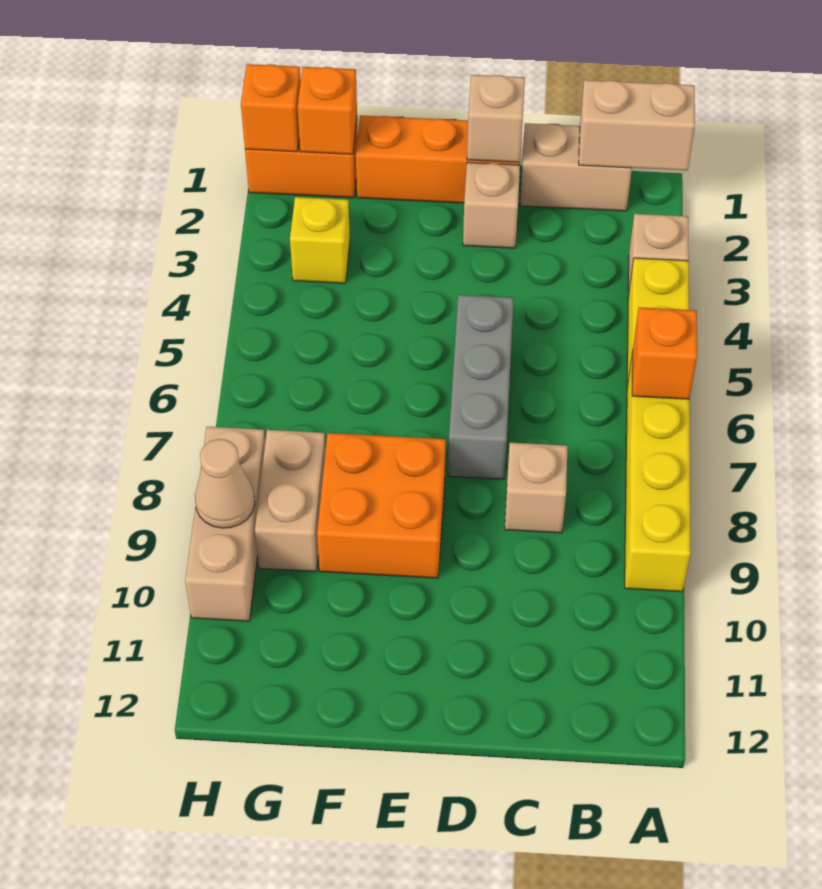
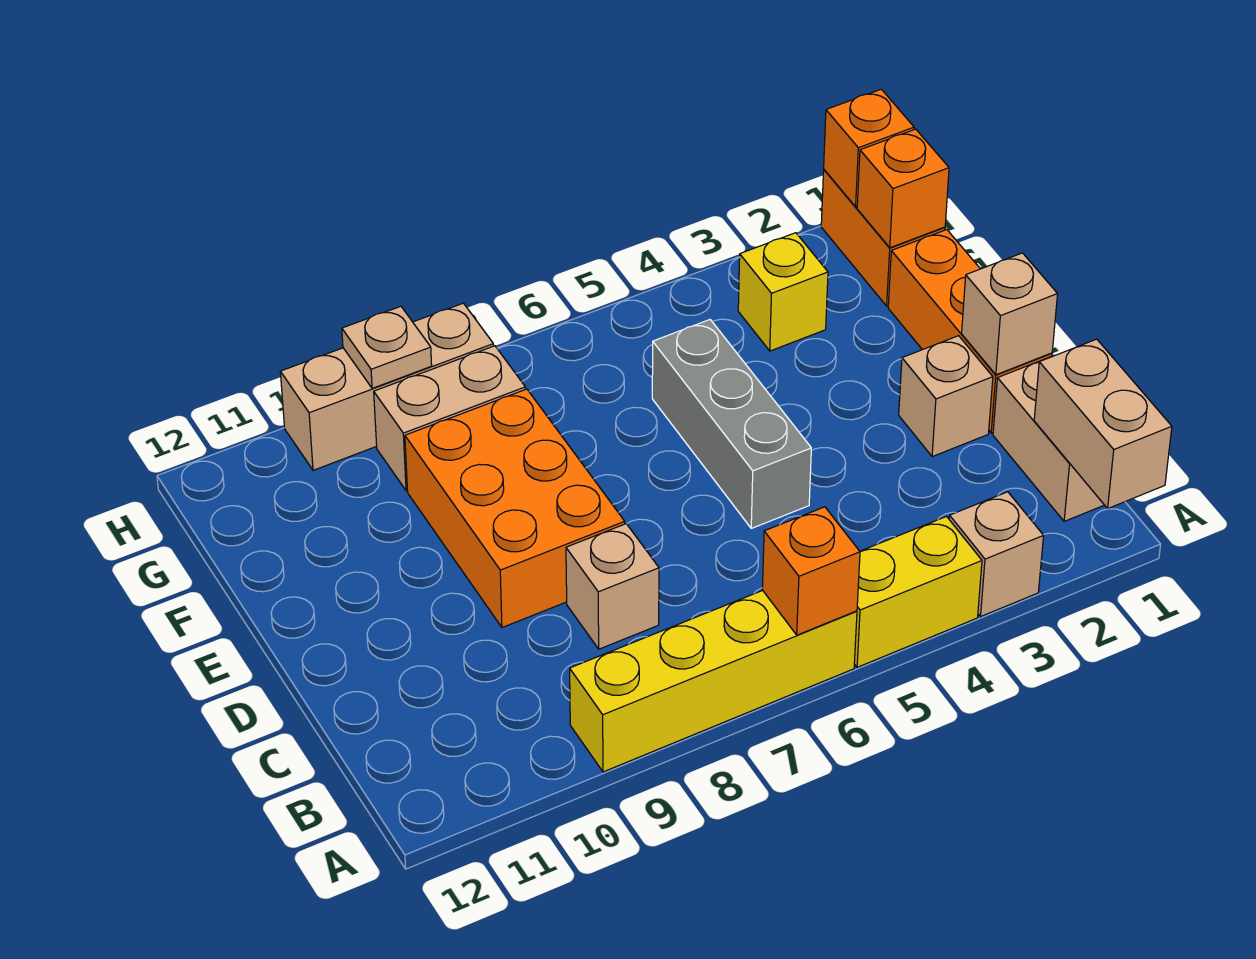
grey 1x3 brick [448,295,514,479] -> grey 1x3 brick turned to [652,320,811,528]
orange 2x2 brick [317,433,446,578] -> orange 2x3 brick [405,389,625,628]
tan 1x1 cone [195,439,255,528] -> tan 1x1 plate [342,306,432,388]

